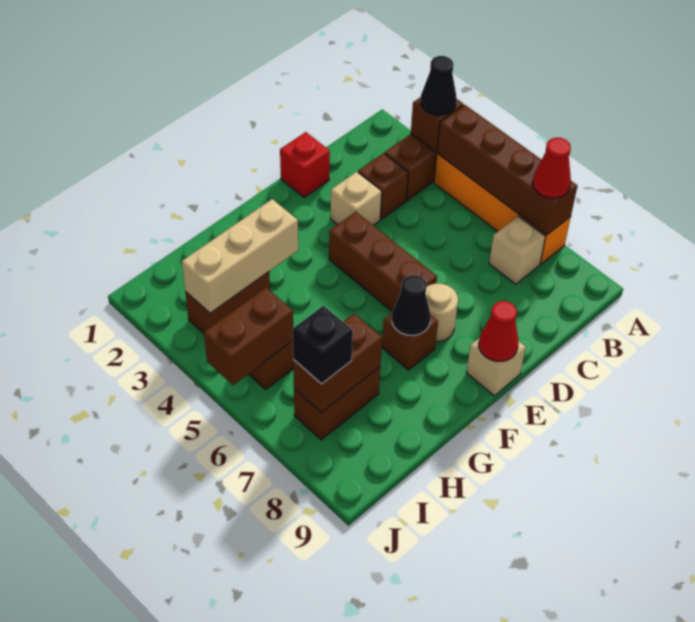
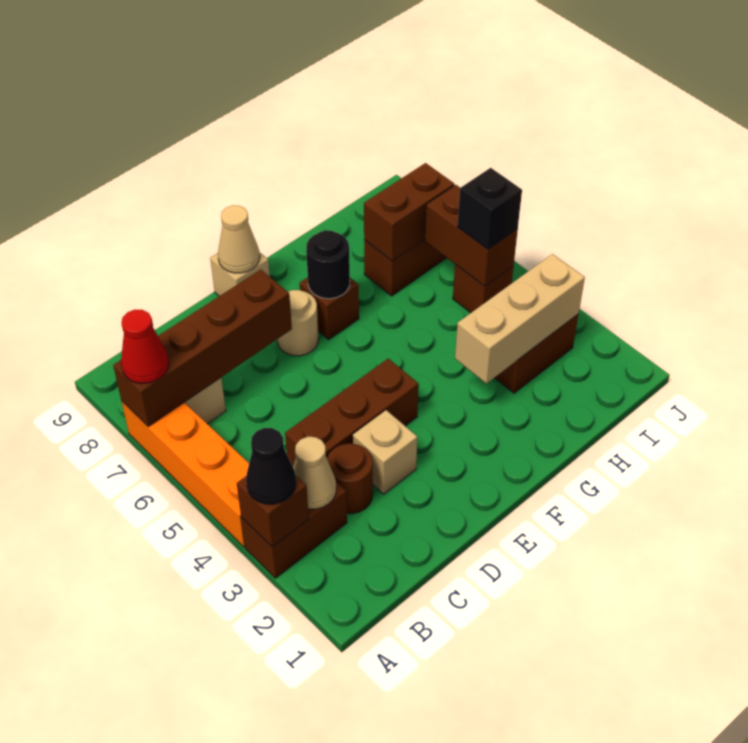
brown 1x4 brick [437,105,578,235] -> brown 1x4 brick turned to [113,270,292,427]
none -> tan 1x1 cone [293,437,336,509]
brown 1x1 brick [358,153,408,219] -> brown 1x1 round brick [327,444,373,514]
red 1x1 brick [280,132,330,198] -> none
brown 1x3 brick [329,212,437,311] -> brown 1x3 brick turned to [285,359,419,466]
red 1x1 cone [479,301,519,361] -> tan 1x1 cone [218,205,260,273]
black 1x1 cone [392,275,431,335] -> black 1x1 round brick [306,230,350,299]
brown 1x2 brick [204,288,293,385] -> brown 1x2 brick turned to [425,185,518,286]
black 1x1 brick [293,306,353,384] -> black 1x1 brick moved to [457,168,522,249]

